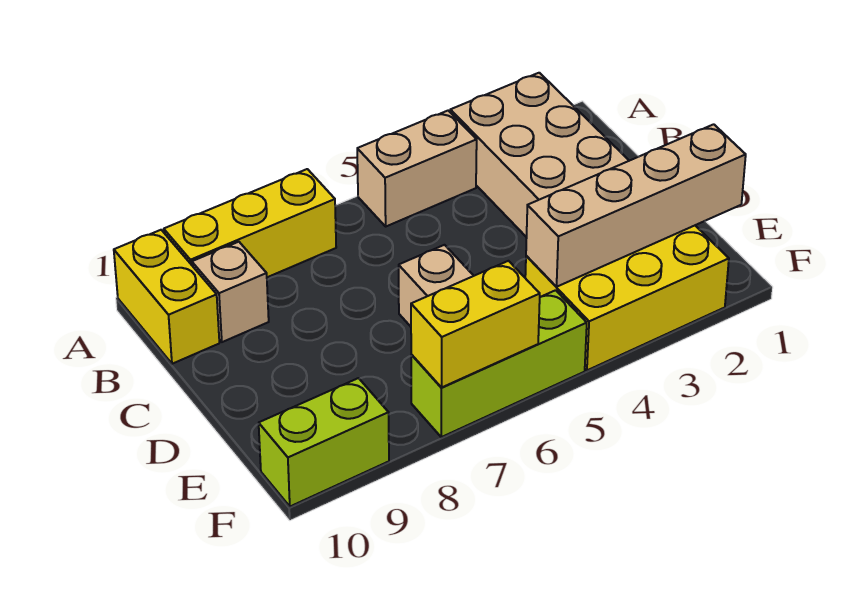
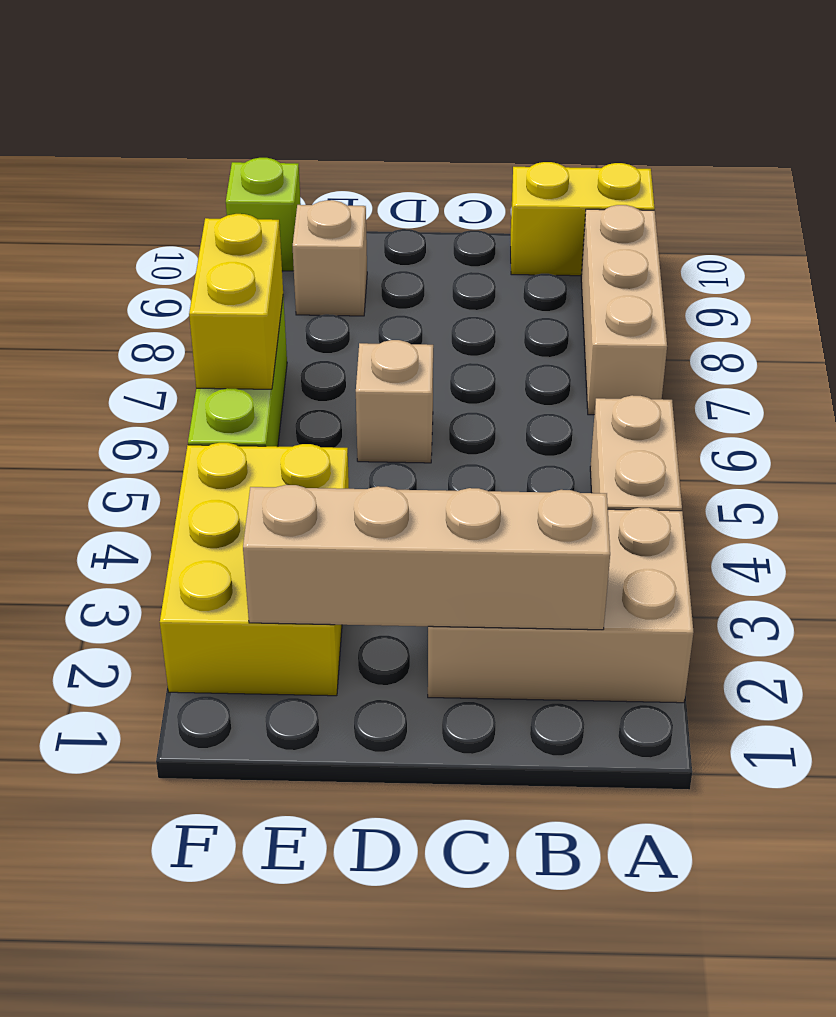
yellow 1x3 brick [164,169,336,277] -> tan 1x3 brick [581,205,667,415]
tan 1x1 brick [192,242,269,342] -> tan 1x1 brick moved to [293,200,367,316]
tan 1x4 brick [526,124,746,287] -> tan 1x4 brick turned to [243,485,610,630]
lime 1x2 brick [259,378,389,506] -> lime 1x1 brick [226,158,301,271]

